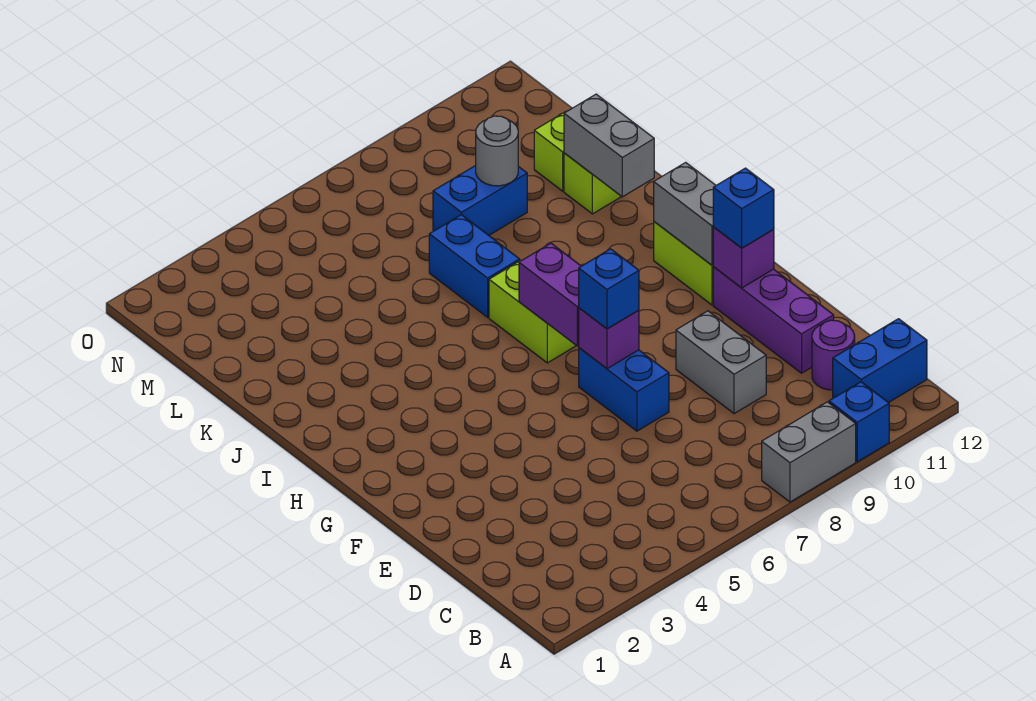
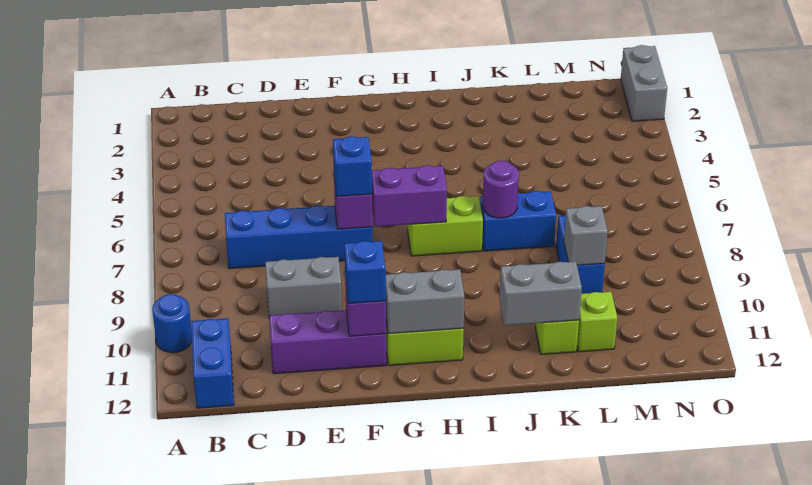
grey 1x2 brick [762,402,856,502] -> grey 1x2 brick moved to [621,45,667,121]
blue 1x1 brick [829,382,889,462] -> blue 1x1 round brick [152,294,192,353]
purple 1x1 round brick [812,320,855,390] -> purple 1x1 round brick moved to [483,161,519,218]
blue 1x2 brick [579,348,669,431] -> blue 1x4 brick [225,206,373,269]
grey 1x1 round brick [476,116,518,186] -> grey 1x1 brick [564,206,608,265]

